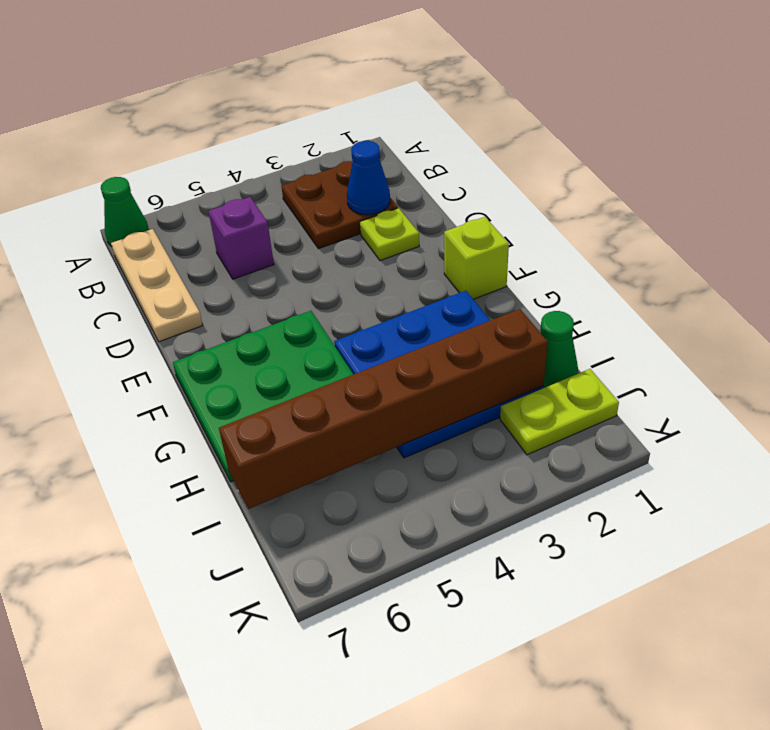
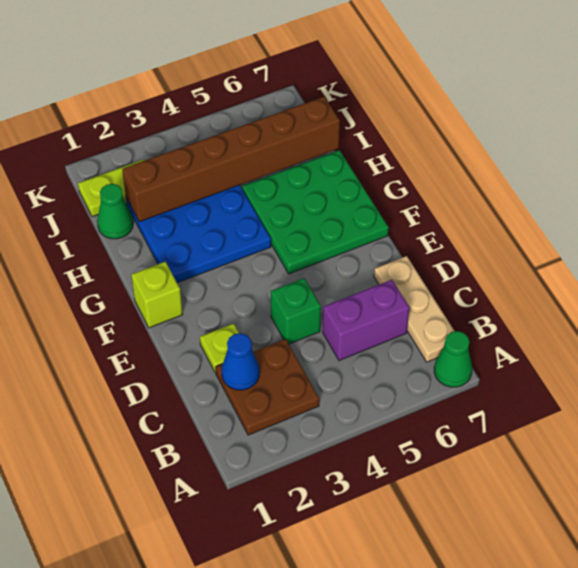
purple 1x1 brick [209,197,274,279] -> purple 1x2 brick [323,280,409,360]
none -> green 1x1 brick [271,278,321,344]

